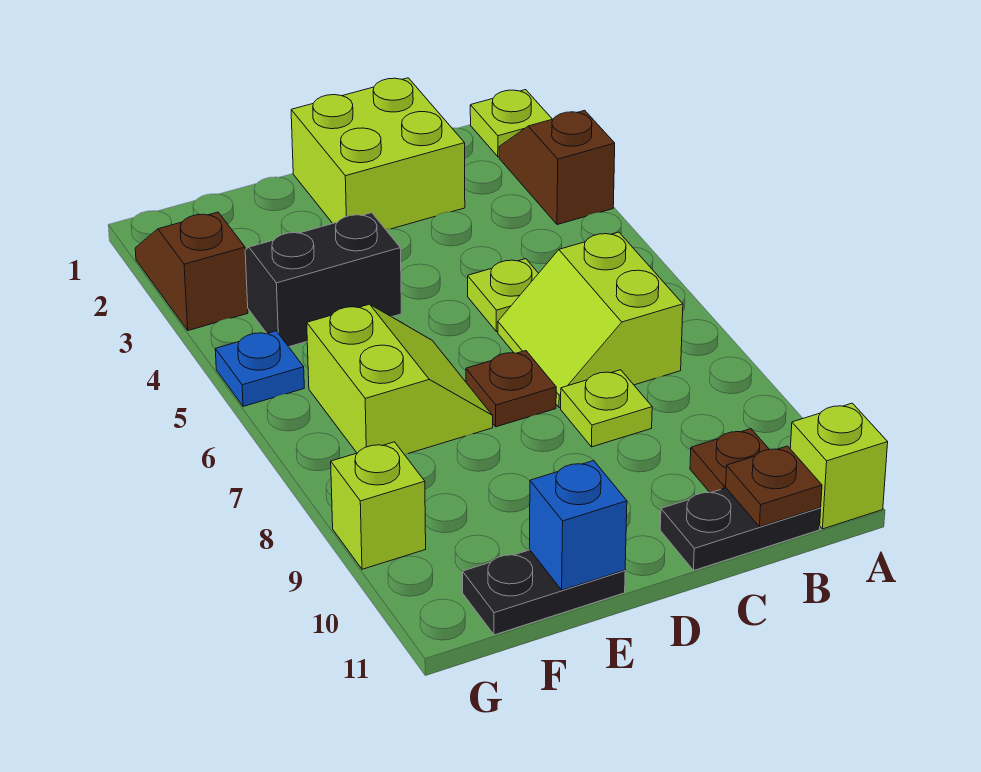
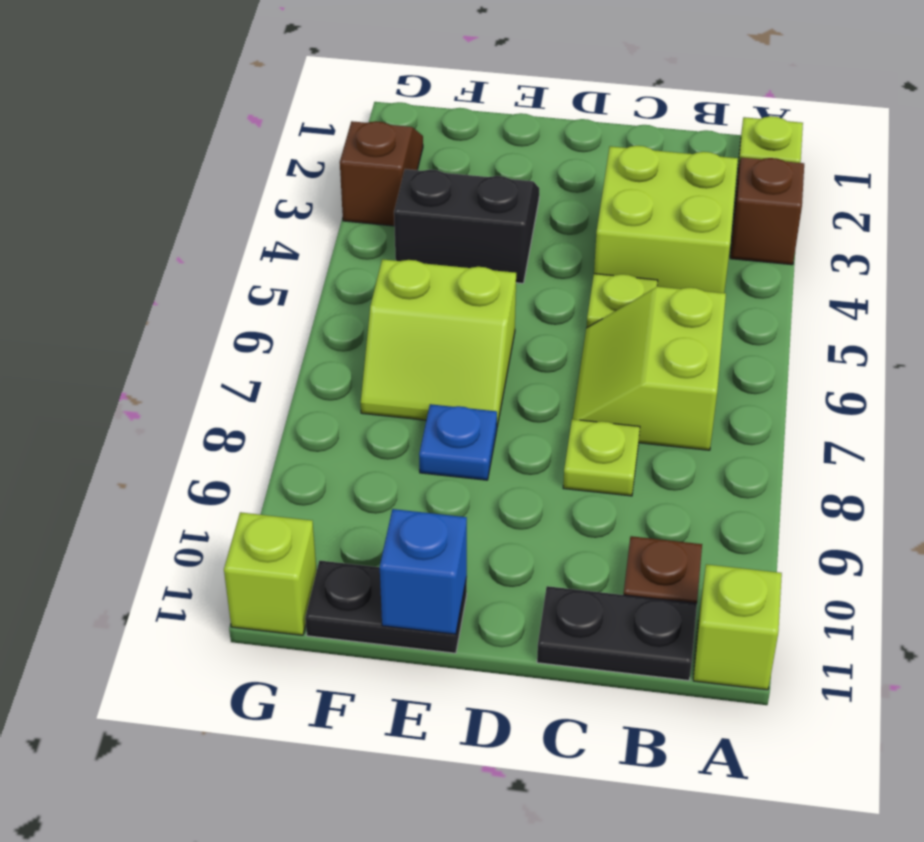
brown 1x1 plate [726,446,822,527] -> none
lime 2x2 brick [291,78,465,229] -> lime 2x2 brick moved to [594,146,738,293]
brown 1x1 plate [466,351,556,427] -> none
lime 2x2 slope [307,304,493,455] -> lime 2x2 slope turned to [361,259,516,426]
blue 1x1 plate [215,331,304,406] -> blue 1x1 plate moved to [419,404,497,480]
lime 1x1 brick [331,442,426,569] -> lime 1x1 brick moved to [224,512,317,635]

